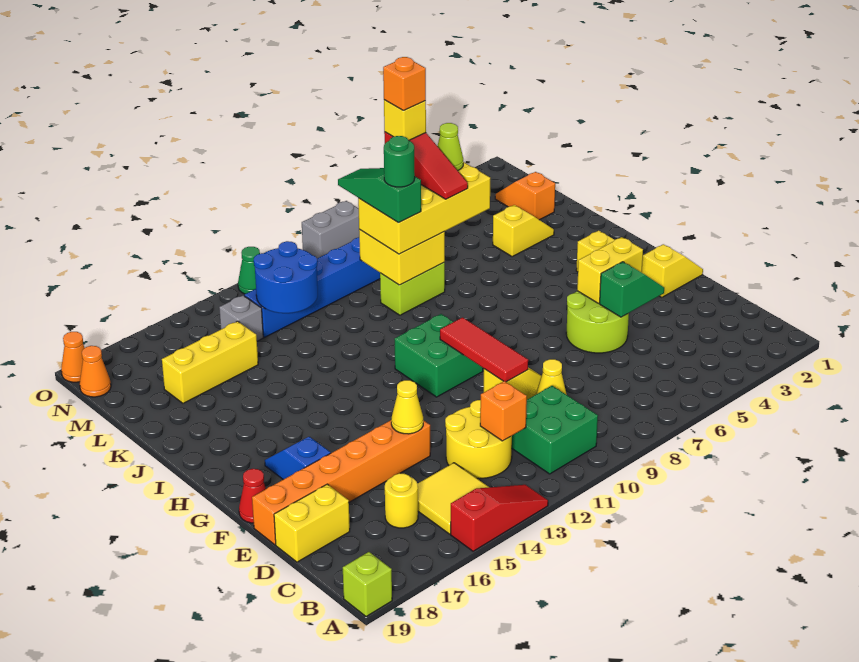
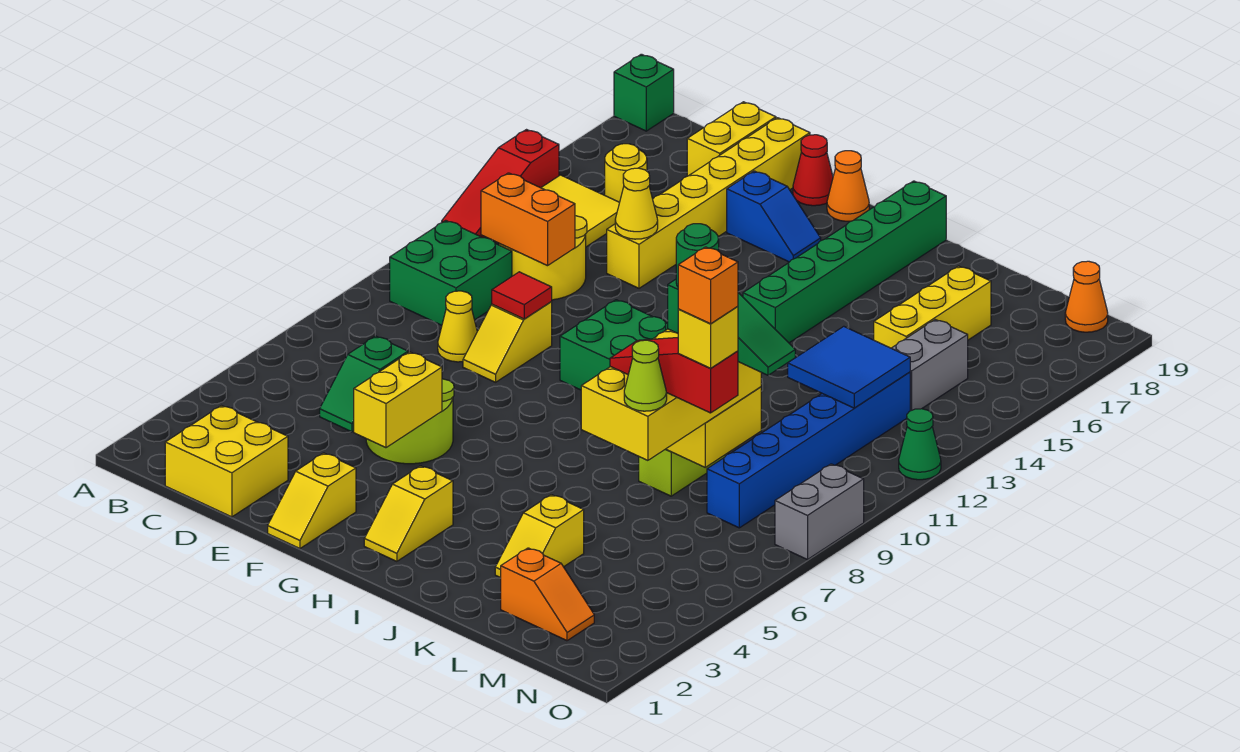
lime 1x1 brick [343,552,392,617] -> green 1x1 brick [614,54,674,131]
none -> yellow 2x2 brick [165,406,288,517]
orange 1x1 brick [480,381,527,441] -> orange 1x2 brick [481,173,575,266]
red 1x3 tile [440,317,528,382] -> red 1x1 tile [492,272,552,319]
orange 1x6 brick [252,420,430,545] -> yellow 1x6 brick [607,118,810,288]
none -> green 1x6 brick [743,181,946,343]
blue 2x2 round brick [254,241,318,313] -> blue 2x2 tile [788,326,910,408]
grey 1x1 brick [219,295,263,341] -> grey 1x2 brick [892,320,968,411]
orange 1x1 cone [61,332,85,382] -> orange 1x1 cone moved to [827,151,869,221]

